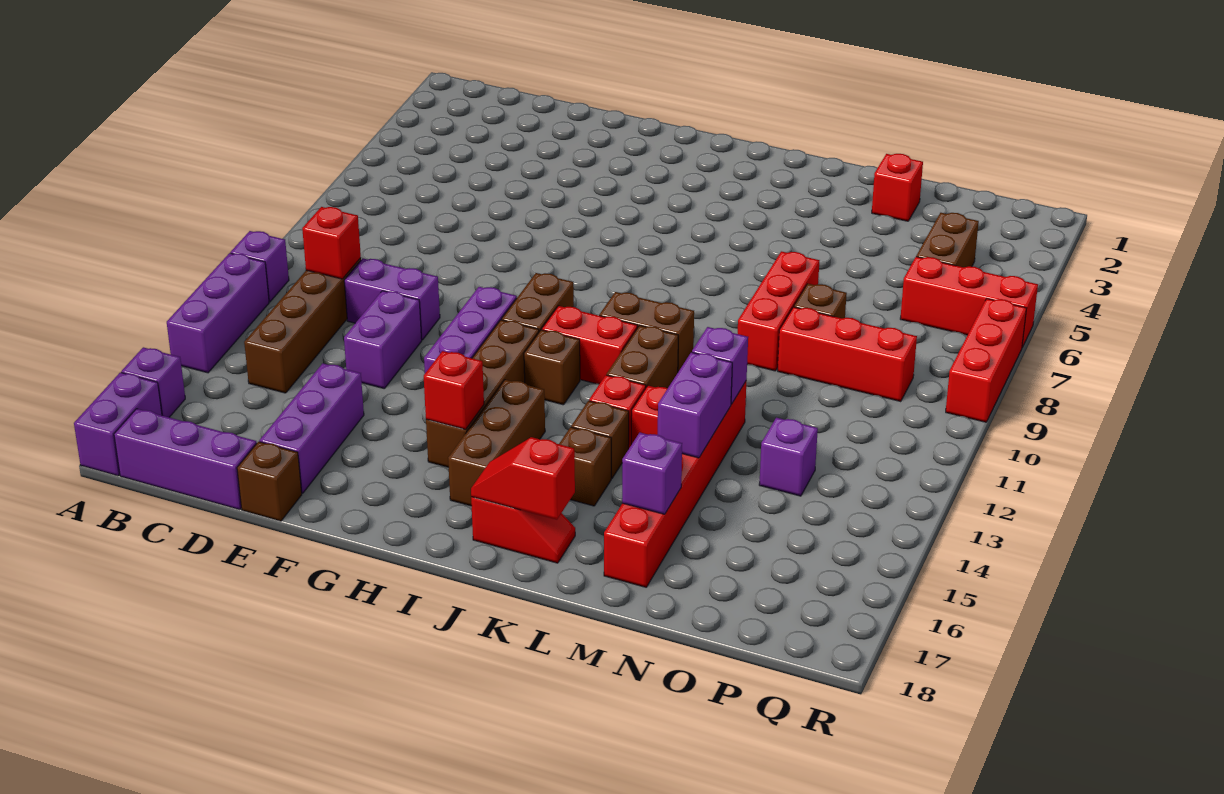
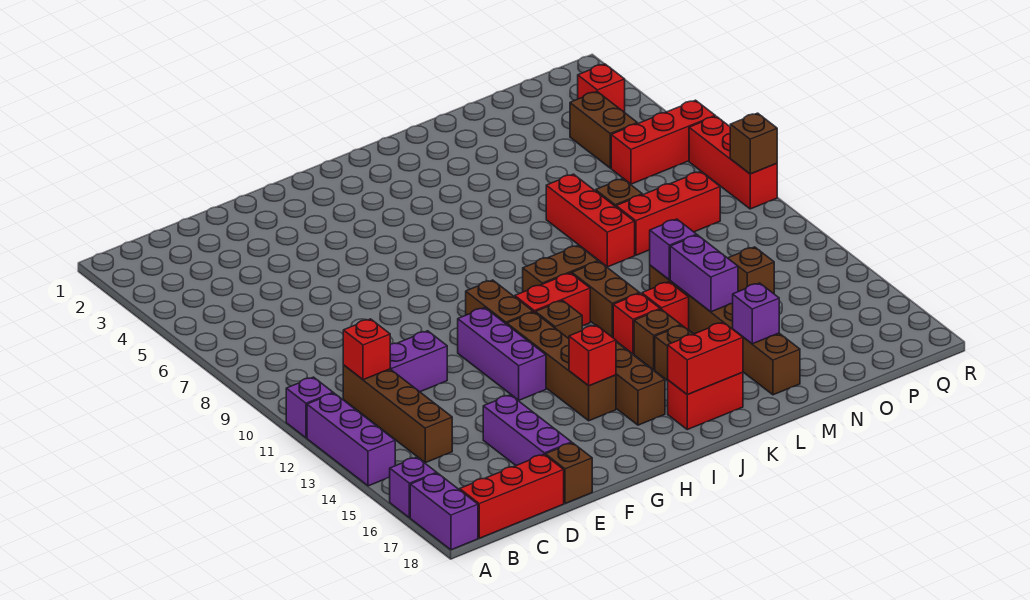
purple 1x3 brick [114,409,257,510] -> red 1x3 brick [460,455,564,538]
purple 1x2 brick [344,291,422,389] -> none
red 1x2 slope [471,497,575,563] -> red 1x2 brick [668,372,743,430]
red 1x2 slope [471,437,575,520] -> red 1x2 brick [668,322,743,395]
red 1x6 brick [604,382,746,587] -> brown 1x6 brick [650,265,800,395]
red 1x1 brick [872,154,923,221] -> red 1x1 brick moved to [578,64,625,112]
purple 1x1 brick [759,418,818,496] -> brown 1x1 brick [728,247,774,294]
none -> brown 1x1 brick [730,113,777,174]

